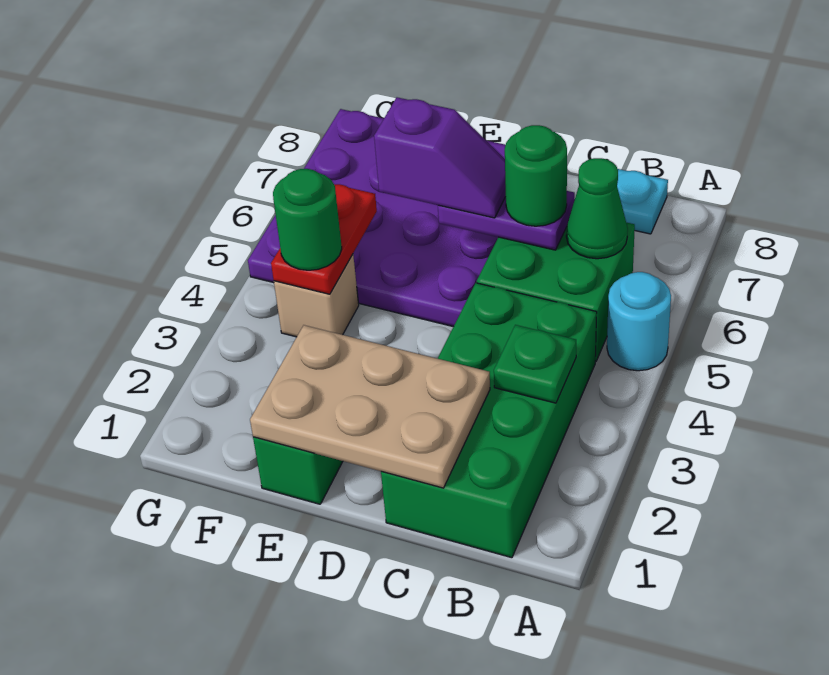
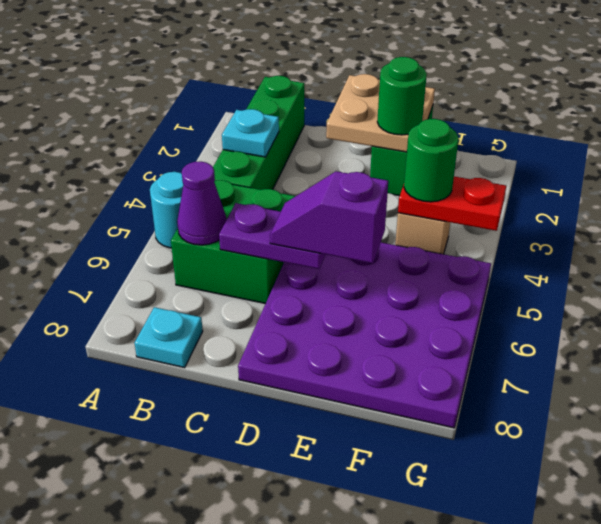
green 2x4 brick [381,283,597,558] -> green 1x4 brick [213,76,305,190]
green 1x1 plate [494,325,576,403] -> cyan 1x1 plate [222,109,279,157]
green 1x1 cone [566,158,628,259] -> purple 1x1 cone [177,162,227,245]
tan 2x3 plate [250,325,490,488] -> tan 2x2 plate [326,74,435,152]
green 1x1 round brick [505,125,567,226] -> green 1x1 round brick moved to [377,57,427,135]
red 1x2 plate [271,184,377,294] -> red 1x2 plate turned to [398,177,506,231]

